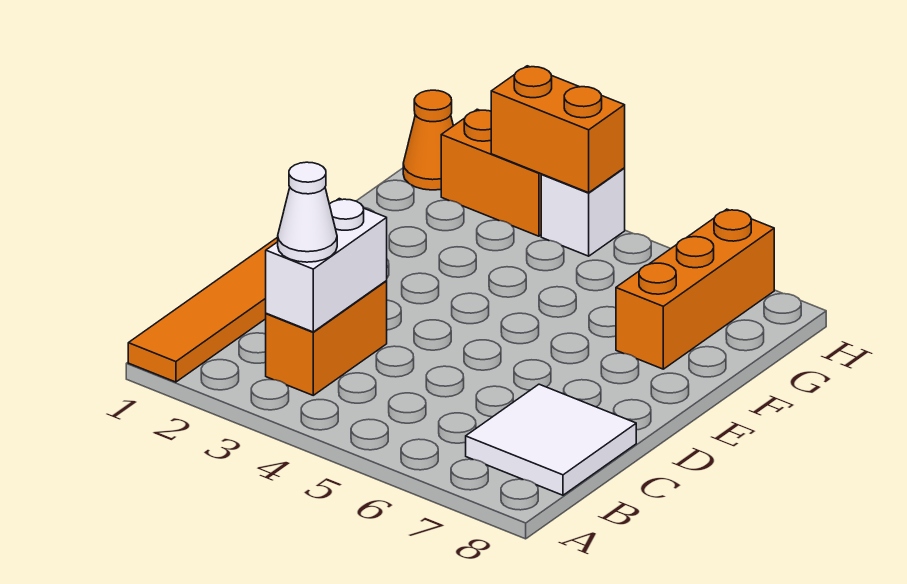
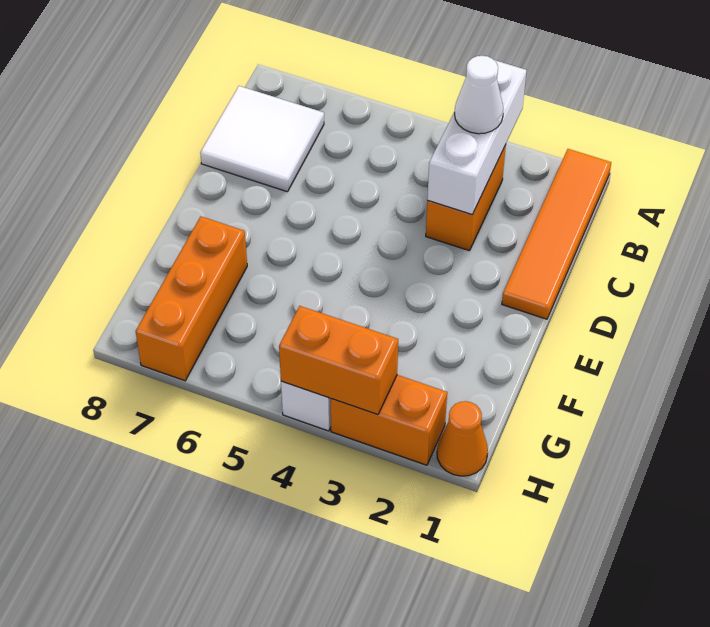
white 1x2 brick [266,199,387,332] -> white 1x3 brick [427,60,526,214]

